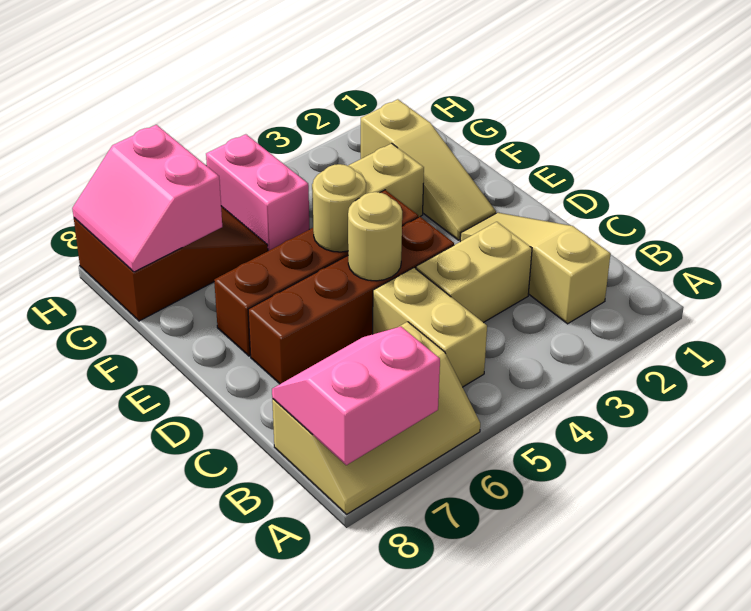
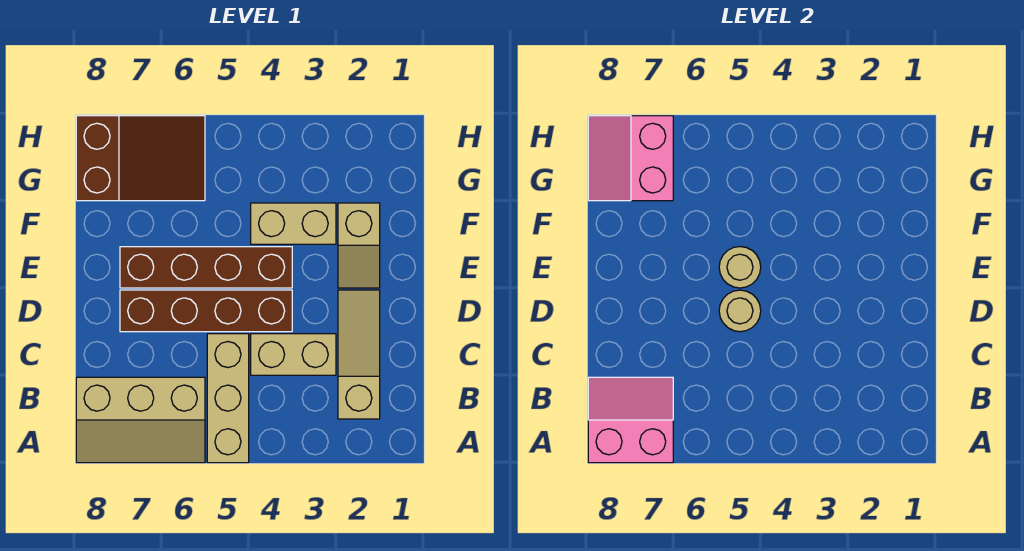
tan 1x2 brick [373,268,487,387] -> tan 1x3 brick [207,334,249,463]
tan 1x3 slope [361,99,496,240] -> tan 1x2 slope [338,203,380,288]
pink 1x2 brick [206,134,309,251] -> none

